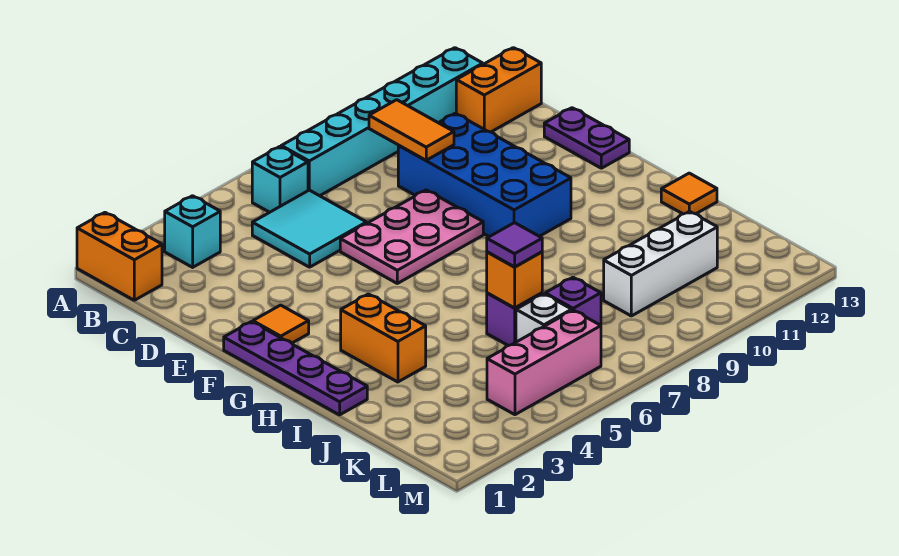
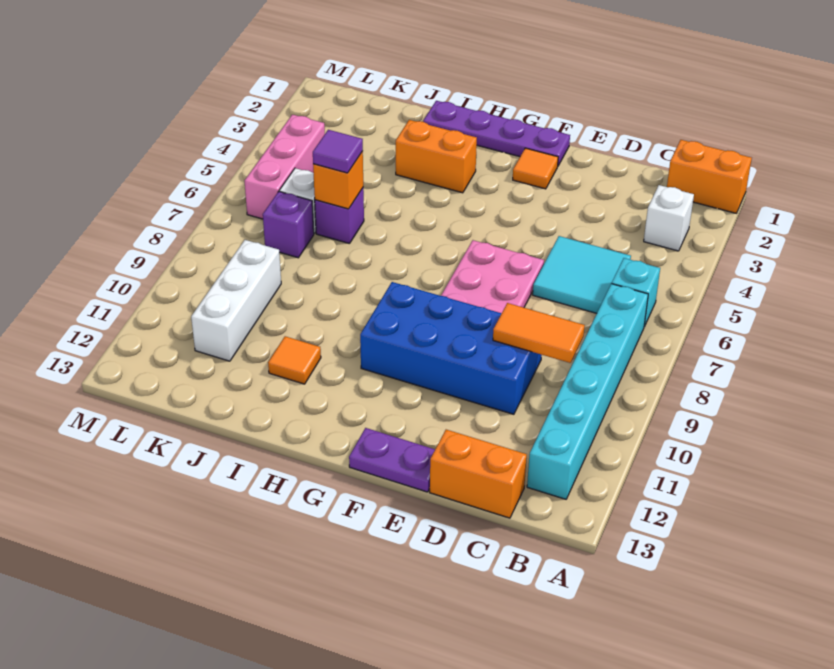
cyan 1x1 brick [165,196,220,267] -> white 1x1 brick [644,185,694,251]
orange 1x2 brick [456,48,541,132] -> orange 1x2 brick turned to [430,430,527,518]
orange 1x1 tile [661,173,717,214] -> orange 1x1 tile moved to [268,336,321,384]

